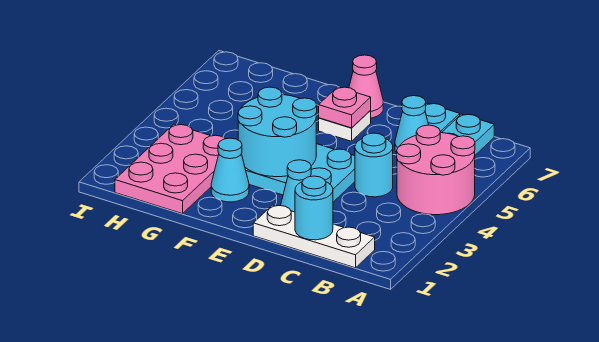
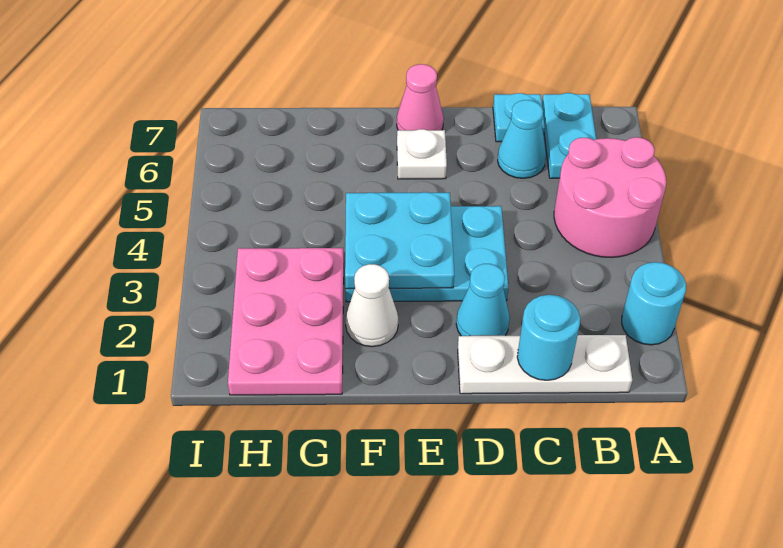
cyan 1x1 round brick [355,133,393,197] -> cyan 1x1 round brick moved to [622,262,686,345]
cyan 2x2 round brick [238,87,317,177] -> cyan 2x2 plate [345,192,454,289]
pink 1x1 plate [319,87,371,128] -> none
cyan 1x1 cone [211,138,249,202] -> white 1x1 cone [346,264,398,347]

